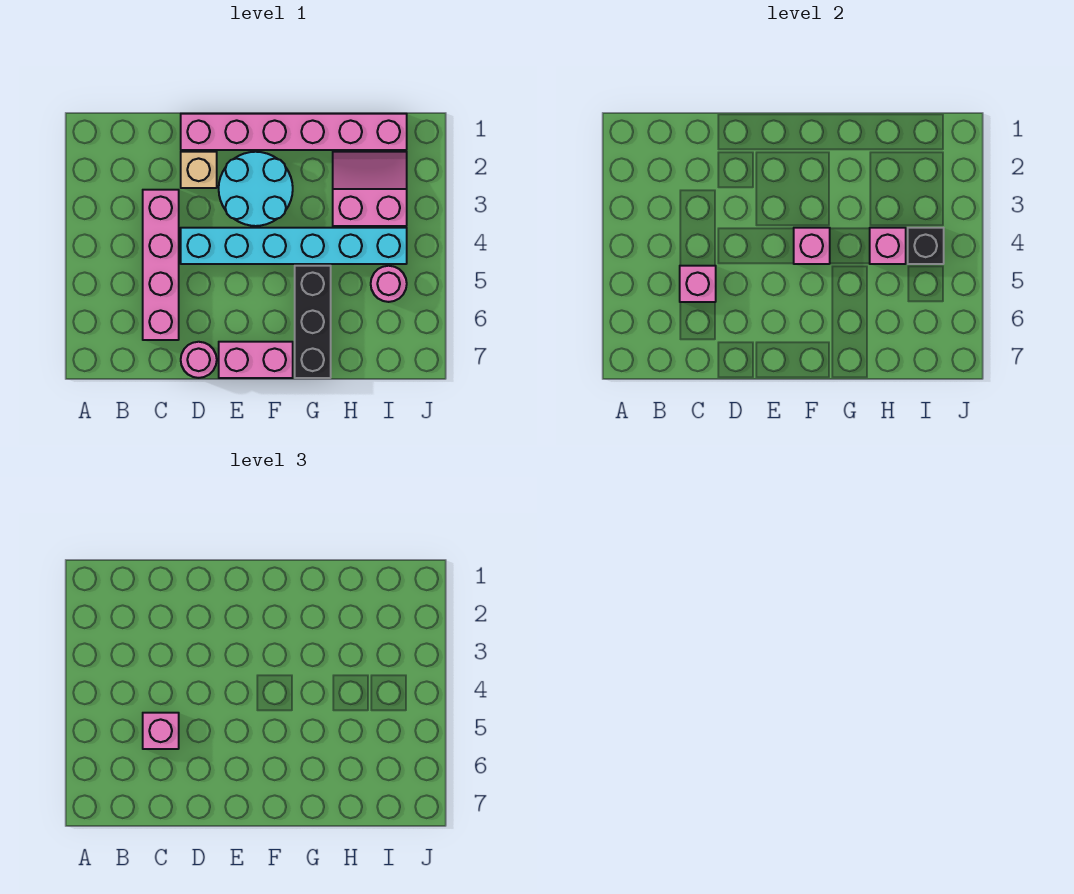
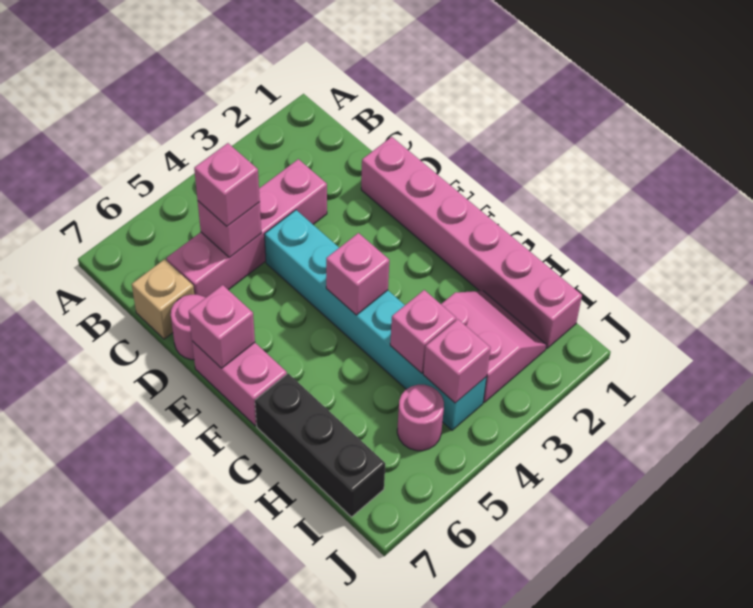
tan 1x1 brick [181,152,217,188] -> tan 1x1 brick moved to [132,259,194,339]
cyan 2x2 round brick [219,152,293,226] -> none
none -> pink 1x1 brick [189,285,255,368]
black 1x3 brick [295,266,331,378] -> black 1x3 brick turned to [255,373,385,517]
black 1x1 brick [908,228,944,264] -> pink 1x1 brick [423,319,491,403]

